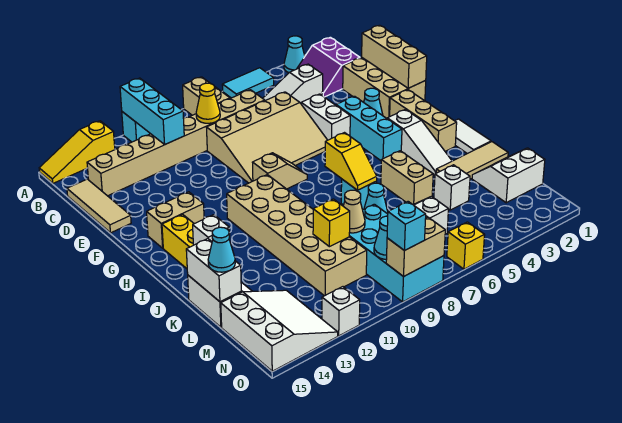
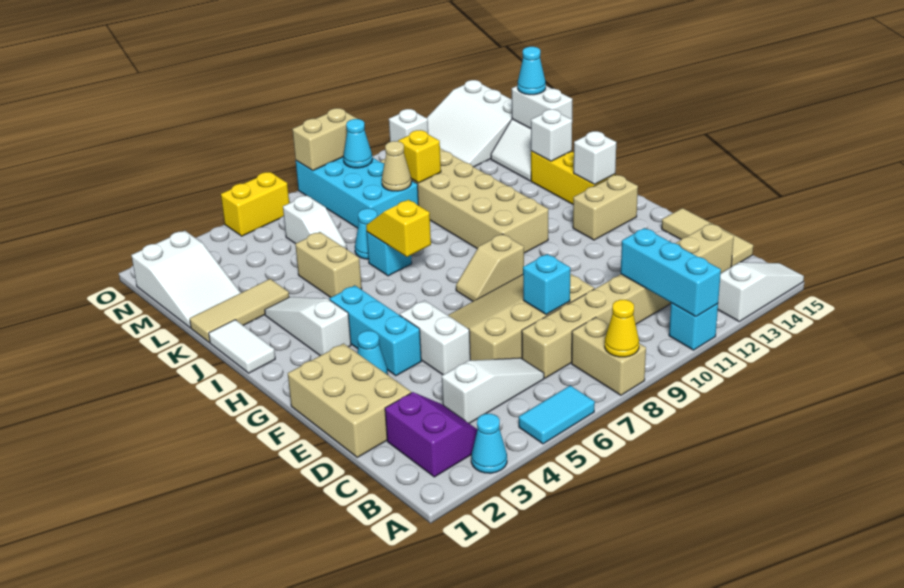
yellow 1x3 slope [39,121,115,183] -> white 1x3 slope [718,262,804,322]
yellow 1x1 cone [196,83,220,123] -> yellow 1x1 cone moved to [605,300,639,357]
tan 1x3 brick [362,25,427,88] -> none
tan 1x3 brick [390,90,457,151] -> none
white 2x2 slope [472,148,545,203] -> white 2x3 slope [131,231,241,328]
white 1x1 brick [434,165,470,210] -> white 1x1 brick moved to [574,131,616,185]
yellow 1x1 brick [447,222,485,269] -> yellow 1x2 brick [221,172,289,236]
cyan 1x1 brick [387,202,426,251] -> cyan 1x1 brick moved to [523,254,570,315]

